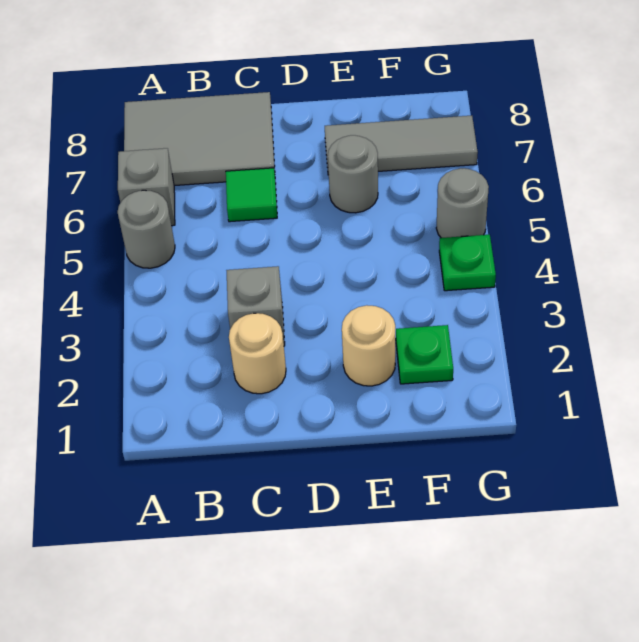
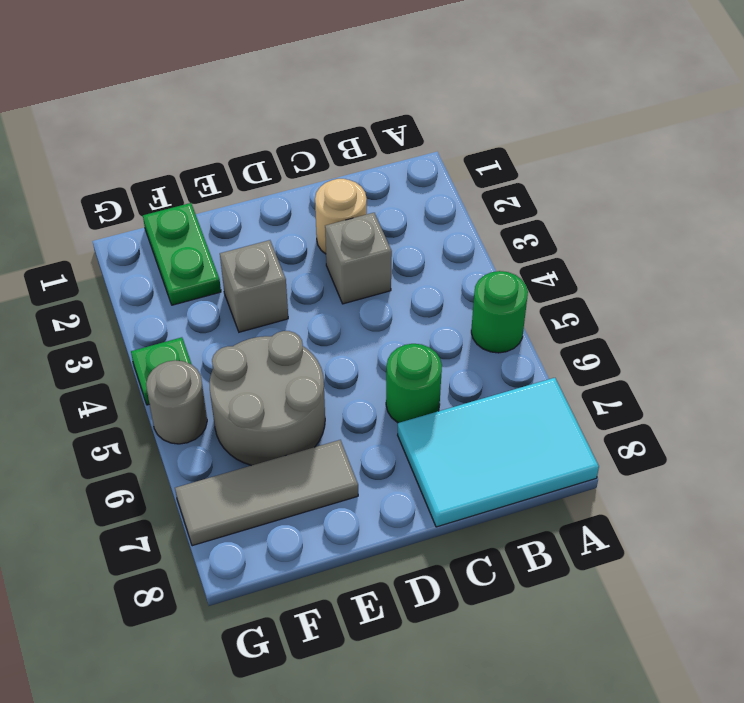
grey 1x1 round brick [118,190,175,268] -> green 1x1 round brick [471,271,528,353]
grey 1x1 brick [118,148,175,226] -> grey 1x1 brick moved to [220,240,288,332]
grey 2x3 tile [124,92,275,186] -> cyan 2x3 tile [398,378,599,527]
green 1x1 tile [226,168,277,222] -> green 1x1 round brick [386,344,442,423]
tan 1x1 round brick [342,305,395,386] -> none
grey 1x1 round brick [328,135,378,213] -> grey 2x2 round brick [209,331,325,466]
green 1x1 plate [396,325,453,384] -> green 1x2 plate [143,203,221,305]

